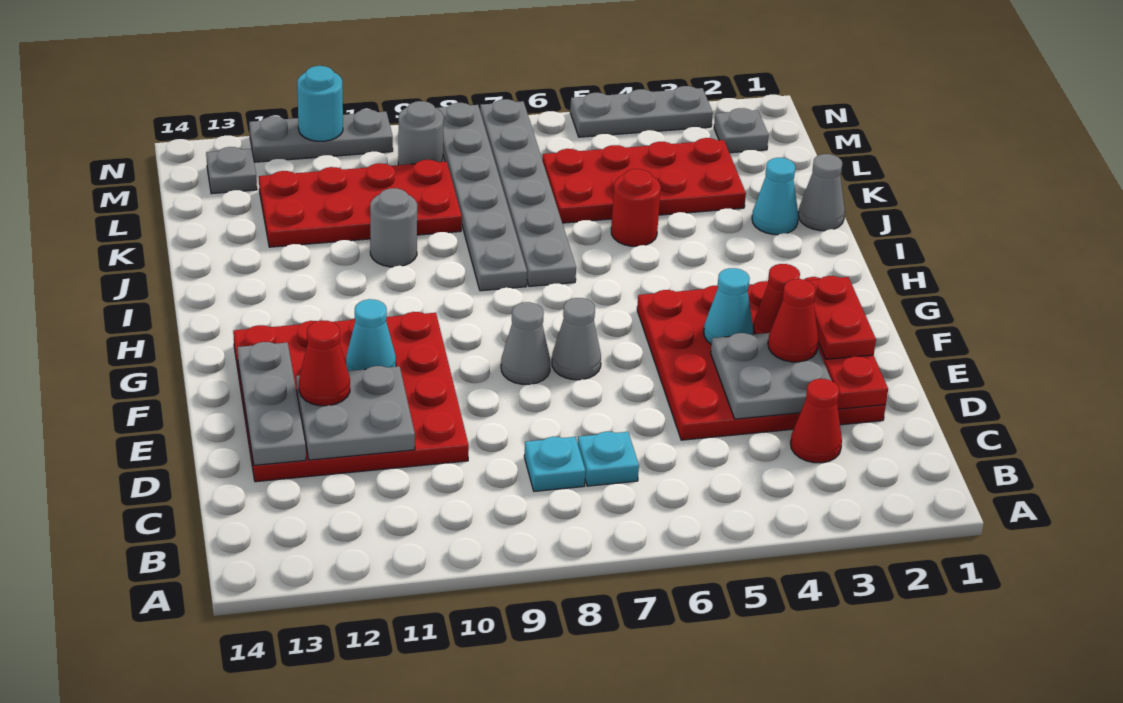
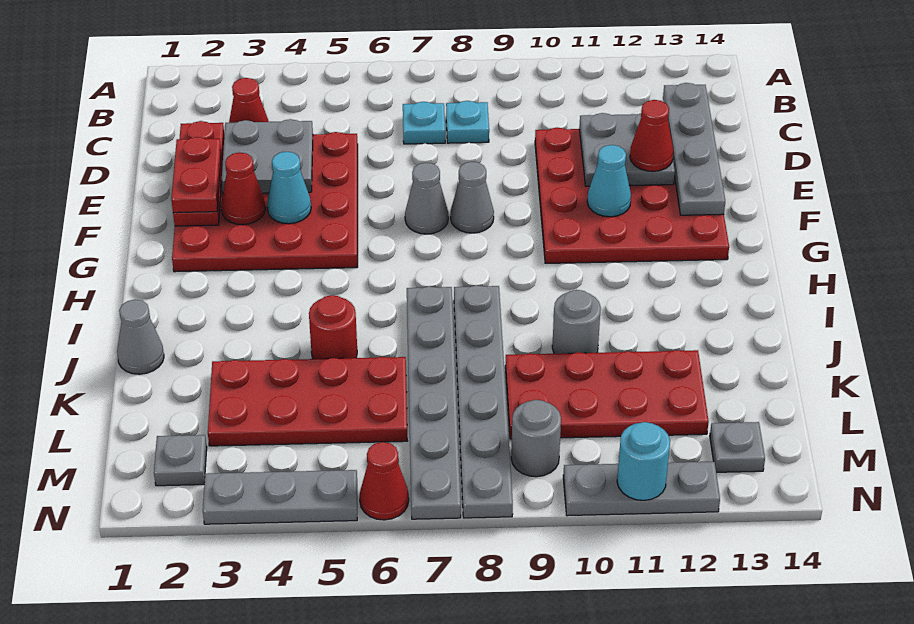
grey 1x3 plate [238,342,306,465] -> grey 1x4 plate [663,83,725,215]
red 1x1 cone [768,279,819,362] -> red 1x1 cone moved to [360,442,409,520]
cyan 1x1 cone [752,158,798,235] -> none

